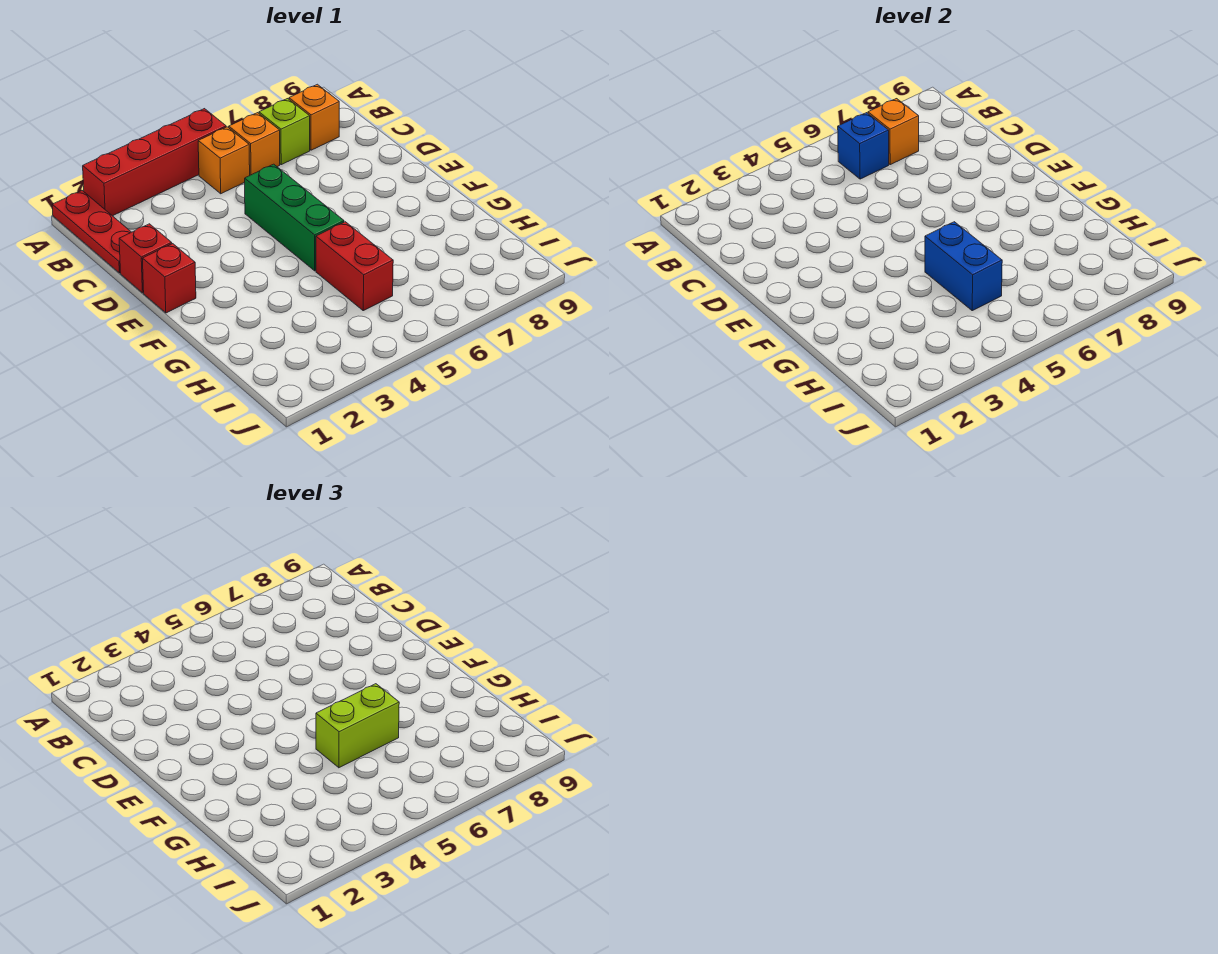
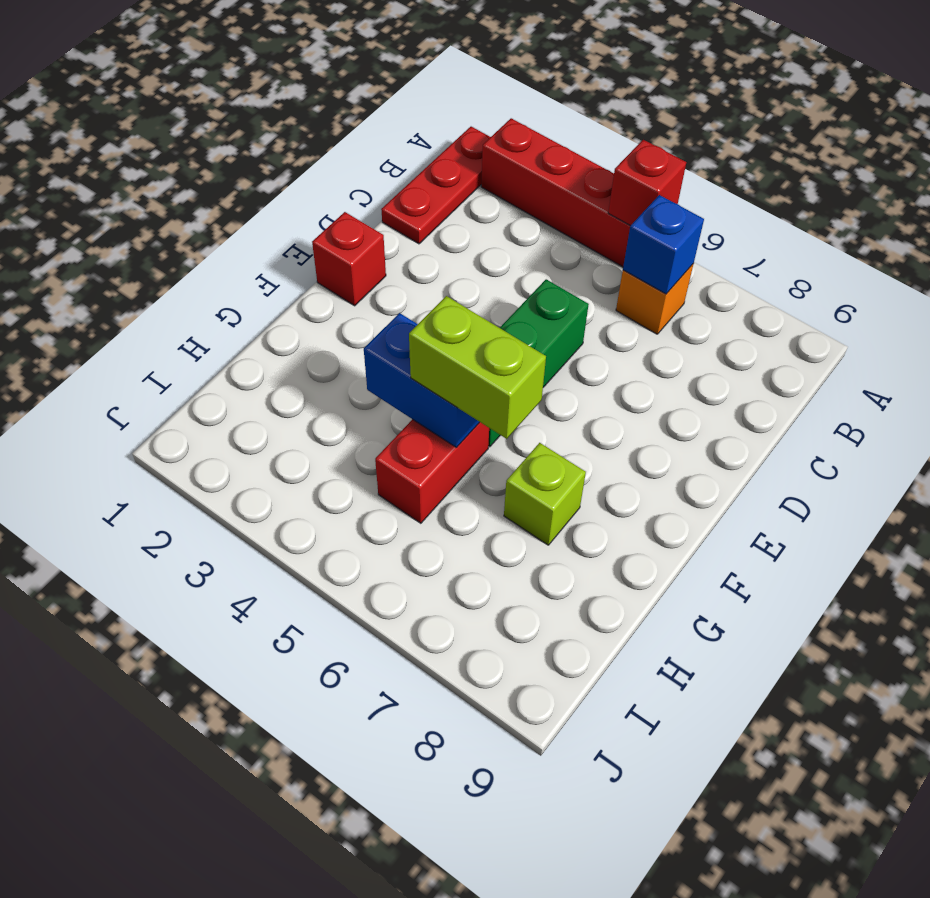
orange 1x1 brick [198,127,250,194] -> none
lime 1x1 brick [259,99,310,165] -> lime 1x1 brick moved to [504,443,586,545]
orange 1x1 brick [868,99,919,165] -> none
orange 1x1 brick [289,84,339,150] -> none
red 1x1 brick [119,224,172,293] -> red 1x1 brick moved to [608,140,686,226]
blue 1x2 brick [925,222,1002,311] -> blue 1x2 brick turned to [364,313,480,448]

